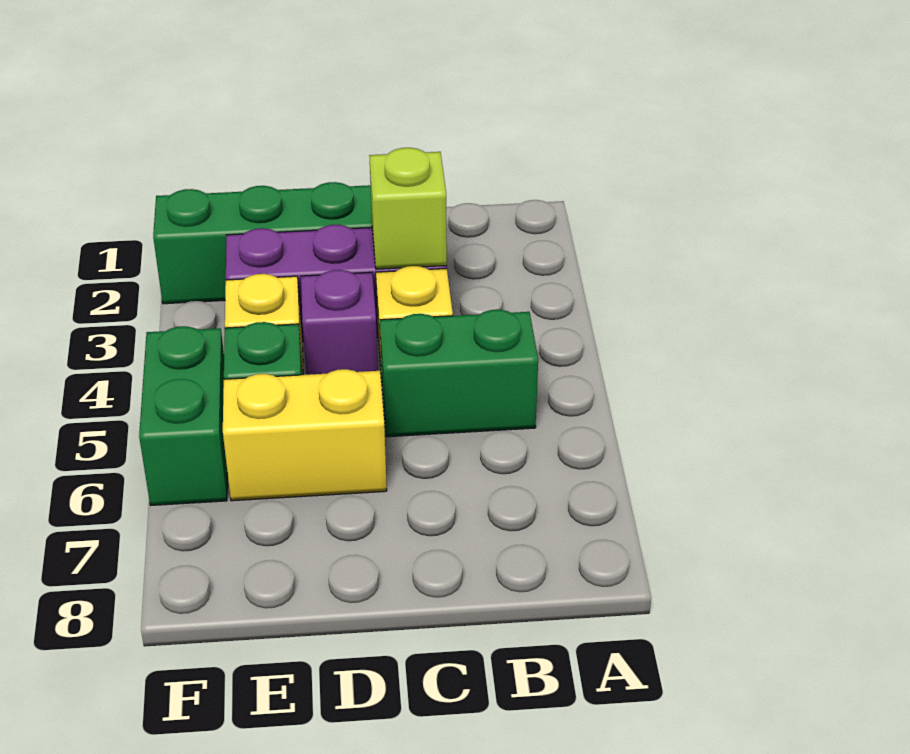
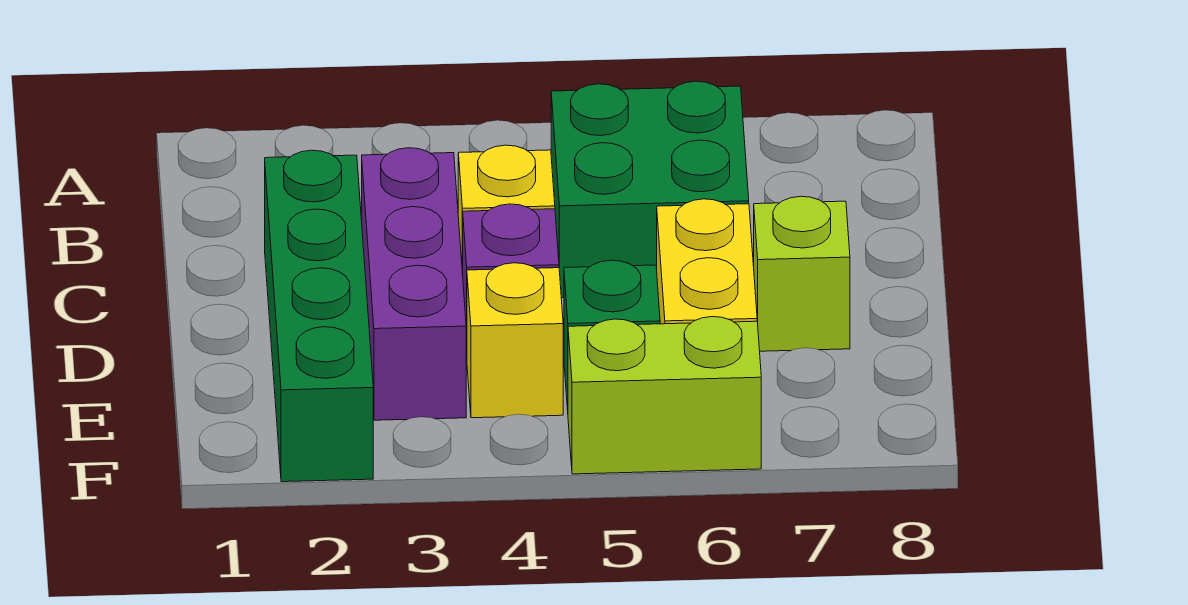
green 1x2 brick [380,310,538,437] -> green 2x2 brick [551,81,749,298]
lime 1x1 brick [369,148,447,269] -> lime 1x1 brick moved to [754,196,850,351]
green 1x2 brick [139,326,227,505] -> lime 1x2 brick [568,317,761,474]

